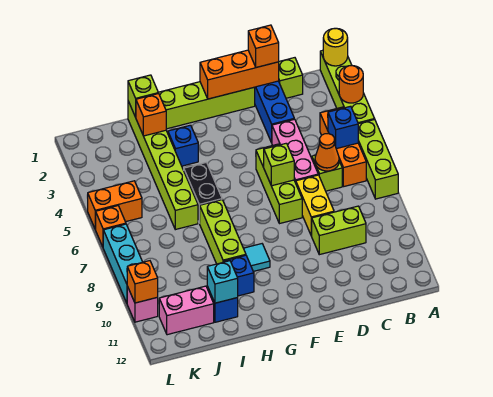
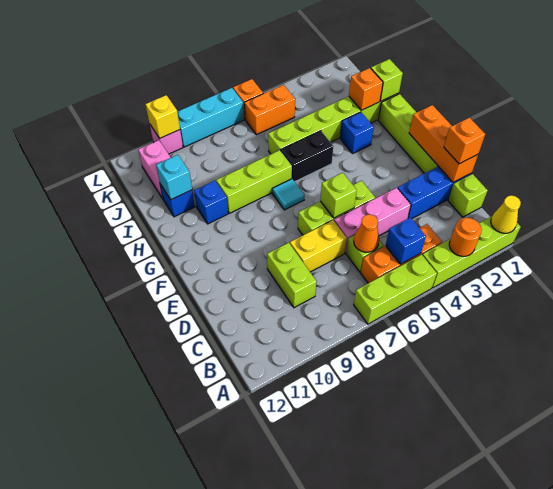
yellow 1x1 round brick [323,28,348,66] -> yellow 1x1 cone [491,195,521,233]
cyan 1x1 tile [243,244,270,271] -> cyan 1x1 tile moved to [272,179,304,210]
orange 1x2 brick [88,181,142,229] -> orange 1x2 brick turned to [245,85,295,135]
orange 1x1 brick [127,261,158,303] -> yellow 1x1 brick [146,95,180,138]

